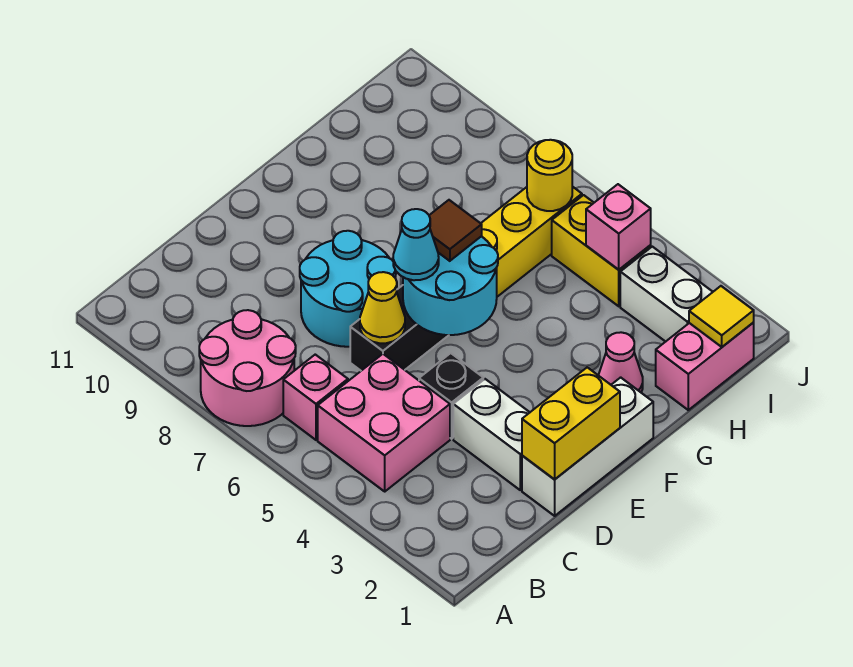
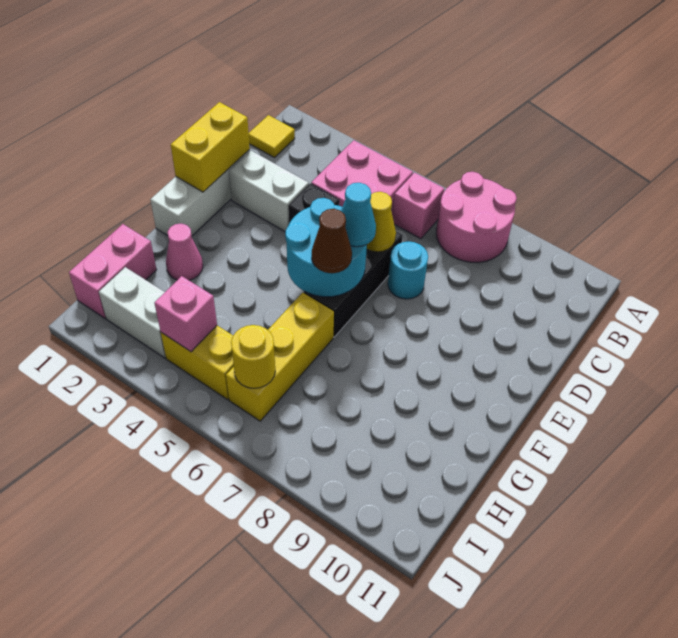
cyan 2x2 round brick [300,231,396,347] -> cyan 1x1 round brick [388,241,428,299]
brown 1x1 tile [429,200,482,261] -> brown 1x1 cone [312,209,352,273]
yellow 1x1 tile [689,286,754,347] -> yellow 1x1 tile moved to [249,115,295,158]

